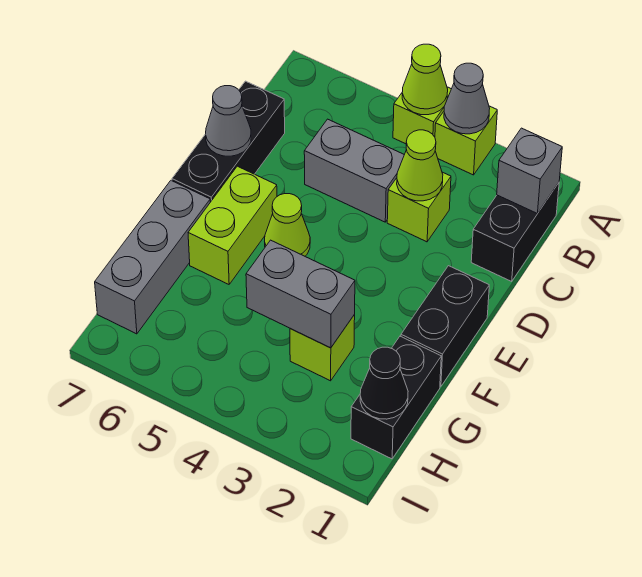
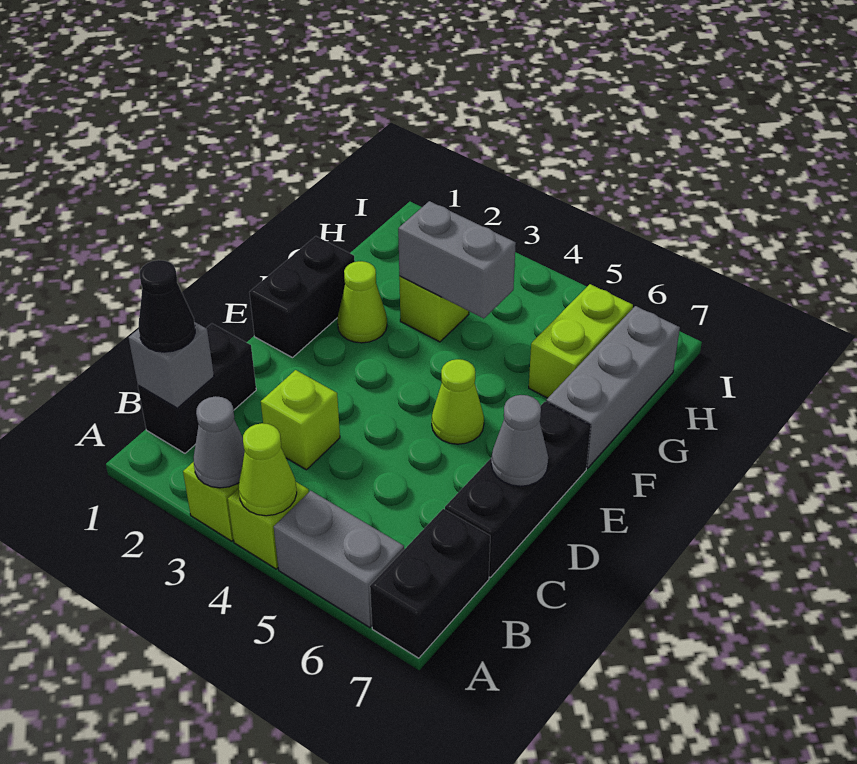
lime 1x1 cone [397,130,443,201] -> lime 1x1 cone moved to [337,261,387,343]
grey 1x2 brick [304,119,404,222] -> grey 1x2 brick moved to [274,491,404,628]
lime 1x2 brick [188,166,277,284] -> lime 1x2 brick moved to [529,284,633,398]
black 1x2 brick [351,336,441,459] -> black 1x2 brick moved to [370,509,490,658]
black 1x1 cone [360,347,408,419] -> black 1x1 cone moved to [139,260,195,352]

